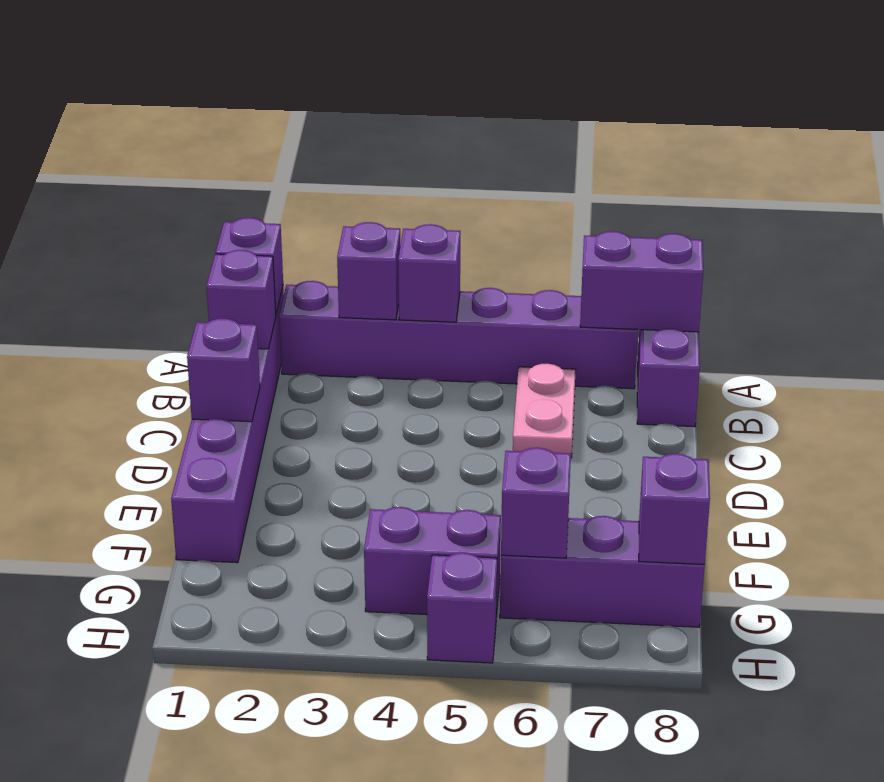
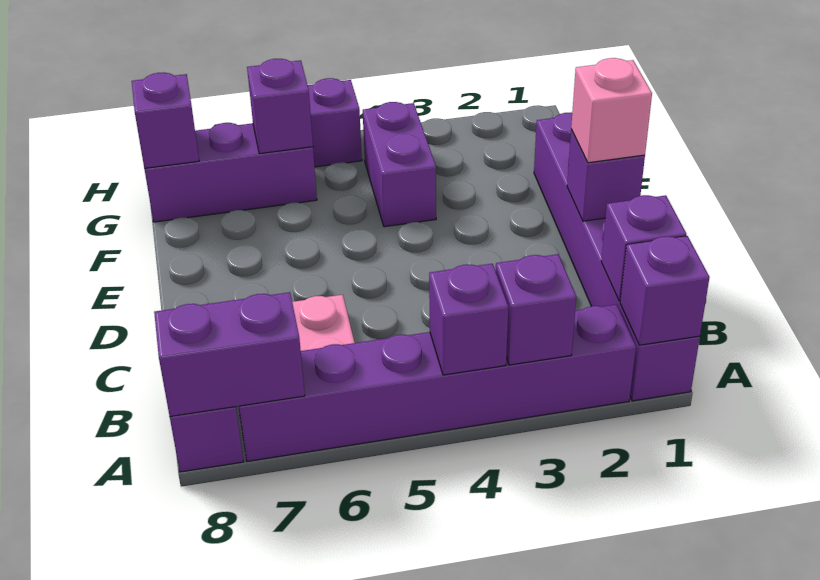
none -> pink 1x1 brick [571,58,652,163]
purple 1x2 brick [364,507,501,617] -> purple 1x2 brick turned to [363,102,436,227]

